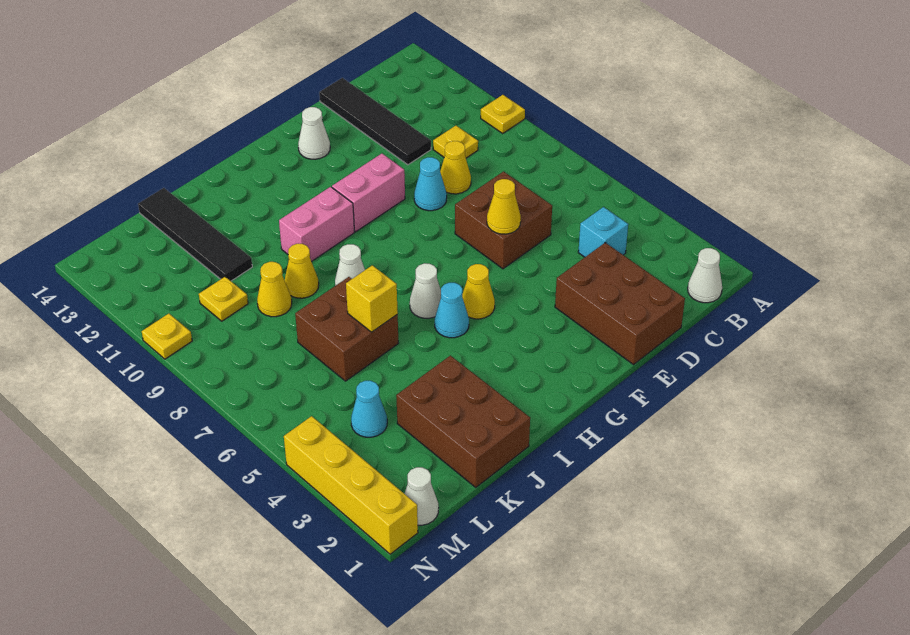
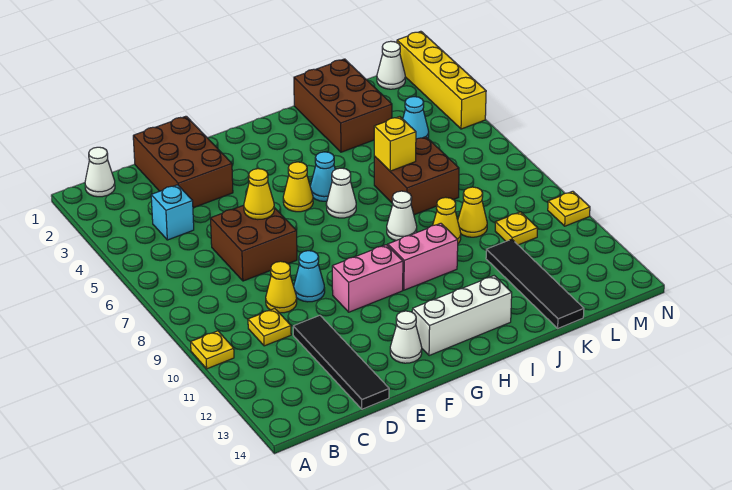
none -> white 1x3 brick [412,276,512,356]

